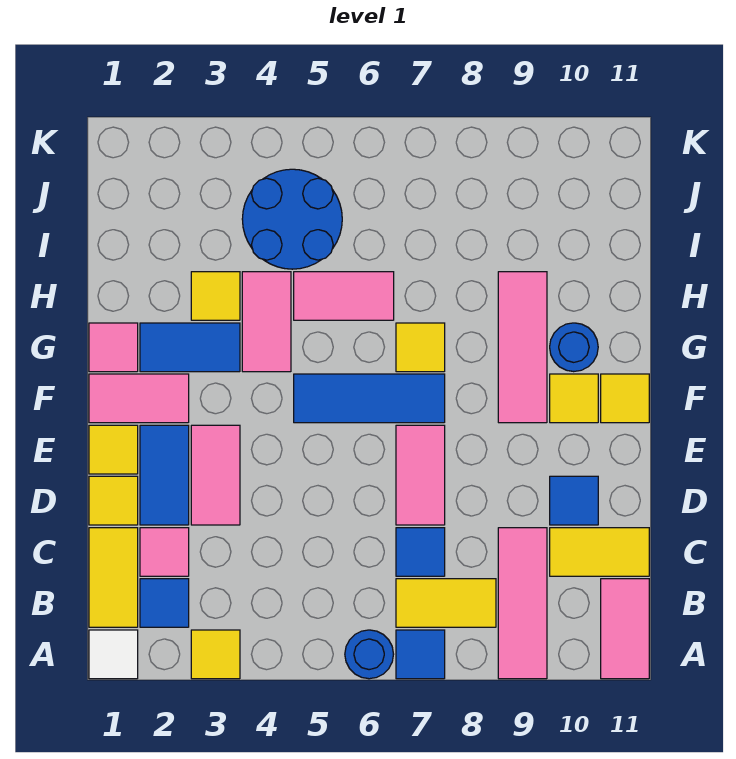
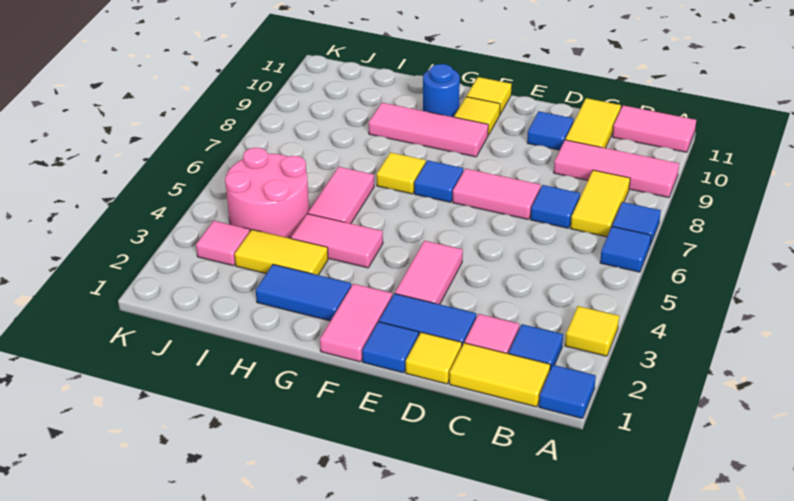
white 1x1 tile [89,630,138,679] -> blue 1x1 tile [539,365,596,419]
blue 1x1 round brick [345,630,394,679] -> blue 1x1 tile [600,227,651,272]
pink 1x2 tile [191,425,240,525] -> pink 1x2 tile turned to [395,241,463,304]
yellow 1x1 tile [89,425,138,474] -> blue 1x1 tile [362,322,419,373]
blue 1x3 tile [294,374,445,423] -> blue 1x1 tile [414,160,463,202]
pink 1x1 tile [89,323,138,372] -> pink 1x1 tile moved to [196,221,250,266]
blue 1x2 tile [140,323,240,372] -> blue 1x2 tile turned to [256,264,351,321]
yellow 1x1 tile [191,272,240,320] -> yellow 1x2 tile [235,230,328,275]
blue 2x2 round brick [242,169,342,269] -> pink 2x2 round brick [225,148,309,238]

